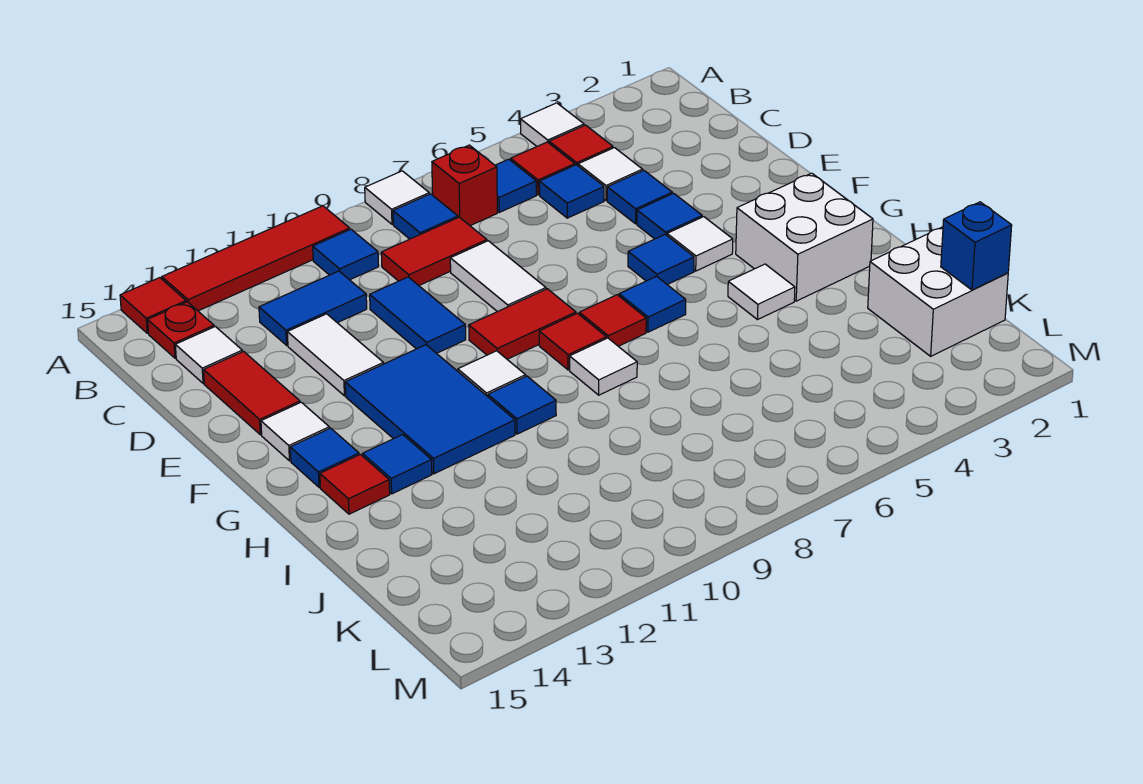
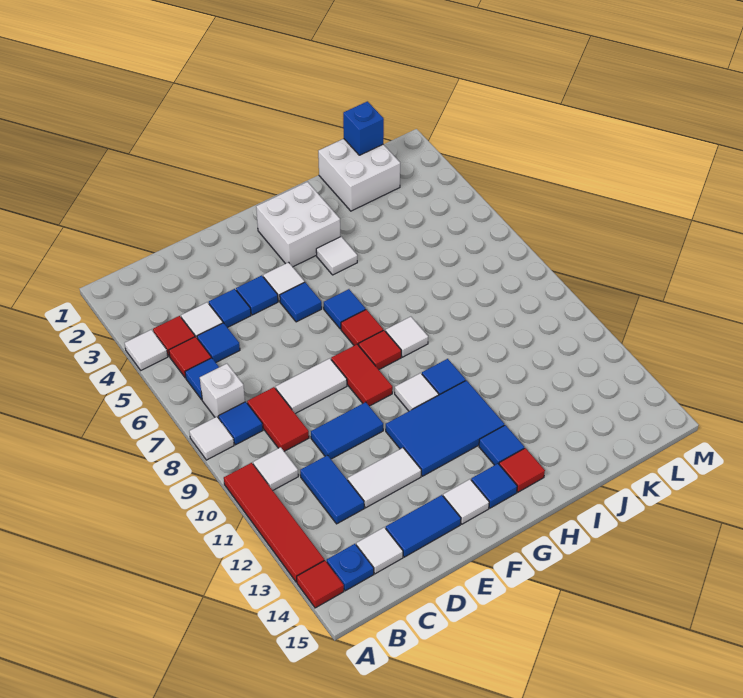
red 1x1 brick [432,145,497,226] -> white 1x1 brick [200,364,245,418]
blue 1x1 tile [313,229,379,280] -> white 1x1 tile [253,447,298,490]
red 1x1 plate [148,302,214,358] -> blue 1x1 plate [327,544,374,591]
red 1x2 tile [204,351,300,435] -> blue 1x2 tile [386,495,461,557]

